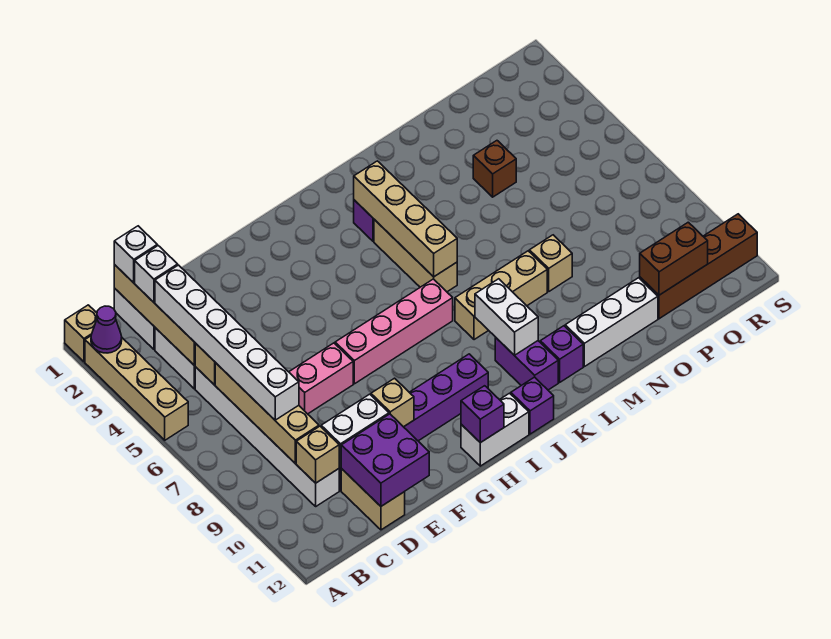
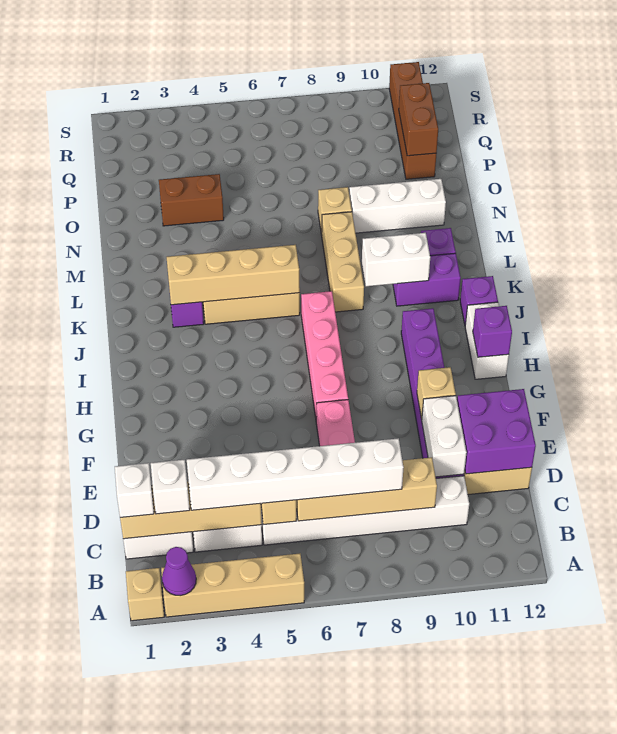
tan 1x1 brick [296,426,339,483] -> none
white 1x3 brick [565,278,658,367] -> white 1x3 brick turned to [349,179,446,233]
brown 1x1 brick [473,141,516,197] -> brown 1x2 brick [159,174,224,226]

